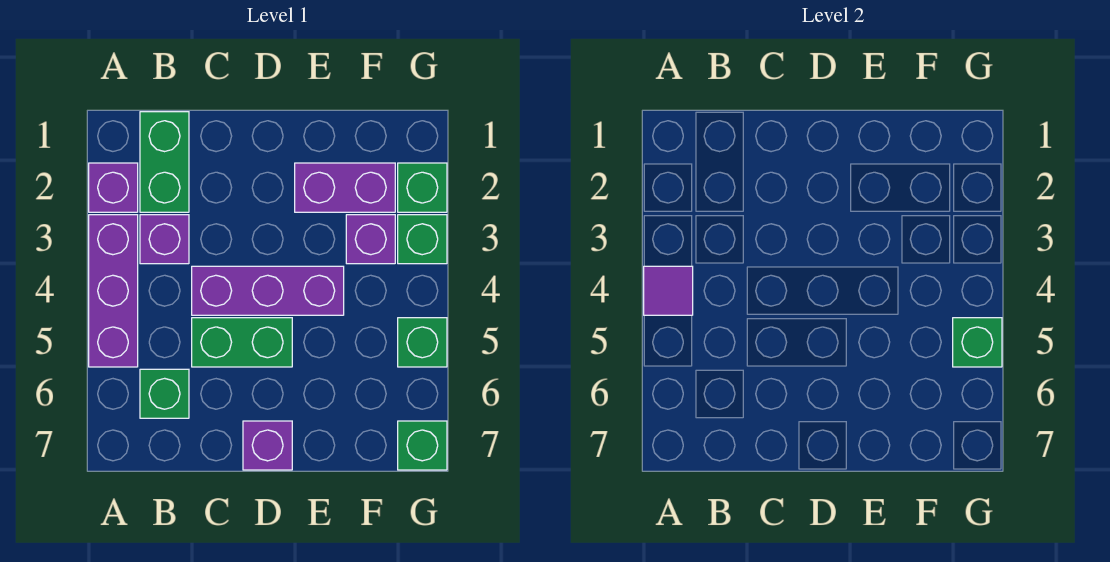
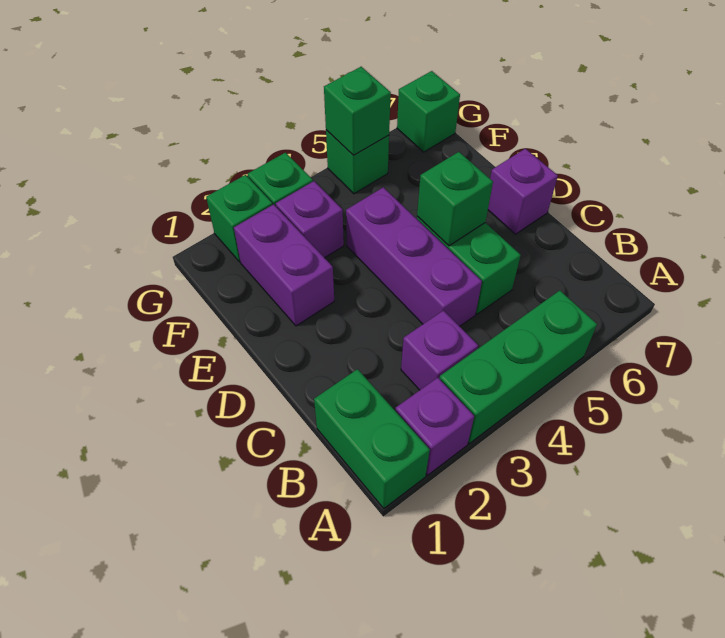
purple 1x3 brick [89,215,138,367] -> green 1x3 brick [440,291,597,443]
purple 1x1 tile [644,266,693,315] -> none
green 1x2 brick [140,112,189,212] -> green 1x2 brick turned to [314,369,430,508]
green 1x1 brick [140,369,189,418] -> green 1x1 brick moved to [417,152,493,246]

